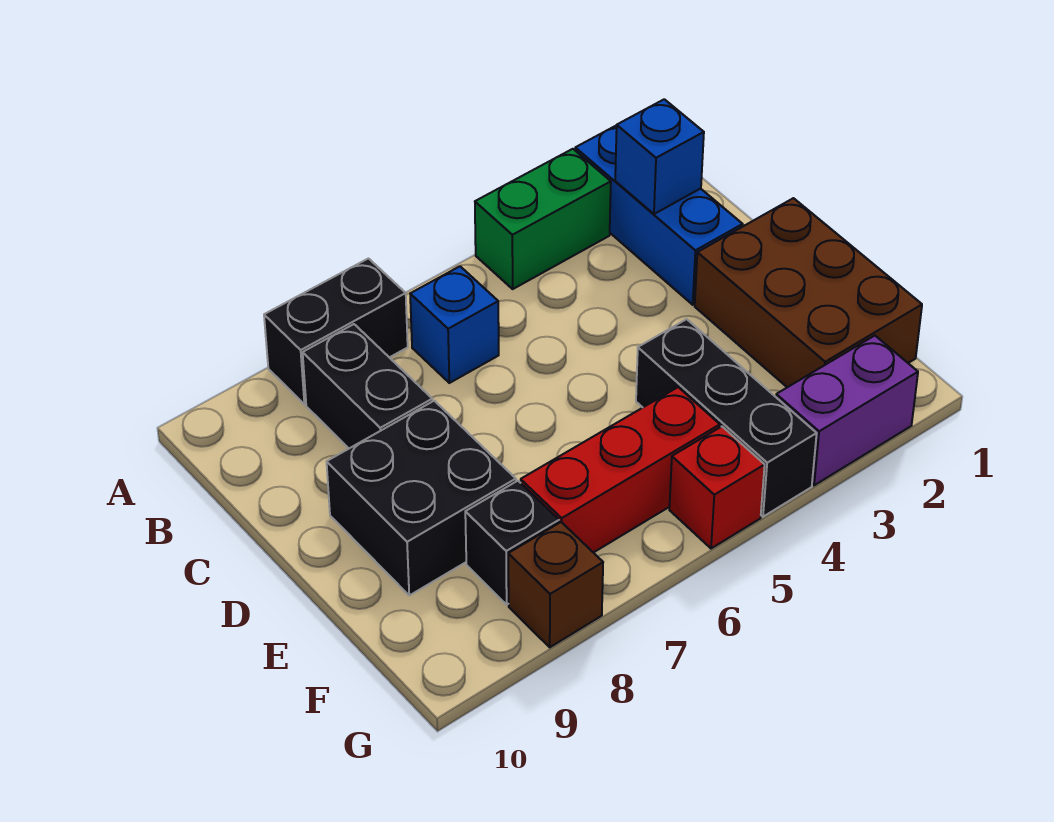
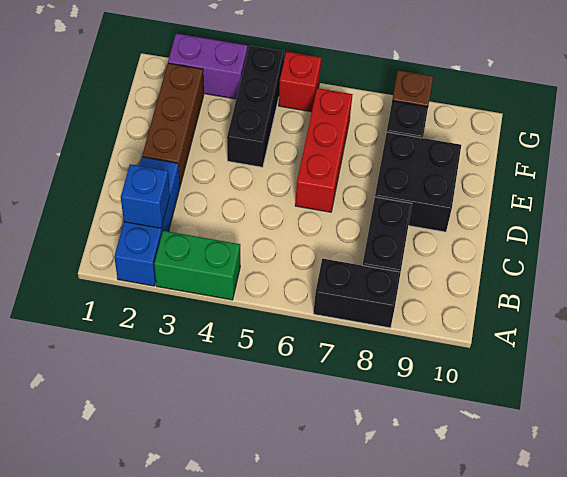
blue 1x1 brick [410,266,499,383] -> none
brown 2x3 brick [695,198,922,387] -> brown 1x3 brick [142,63,204,185]
red 1x3 brick [521,387,720,553] -> red 1x3 brick turned to [295,88,353,212]

